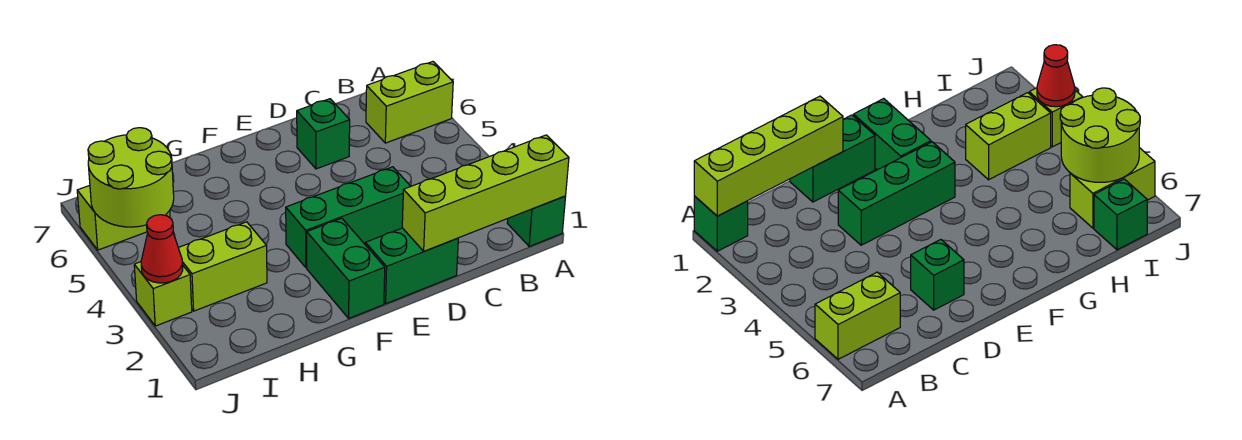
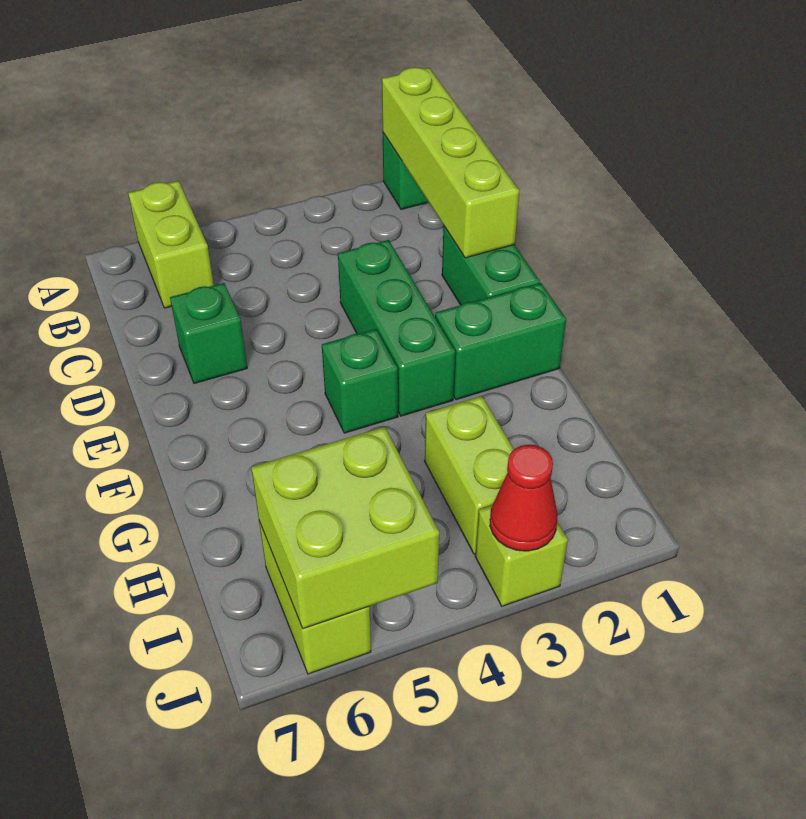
lime 2x2 round brick [88,128,174,227] -> lime 2x2 brick [251,427,439,629]
green 1x1 brick [1094,179,1147,250] -> green 1x1 brick moved to [322,329,398,433]

